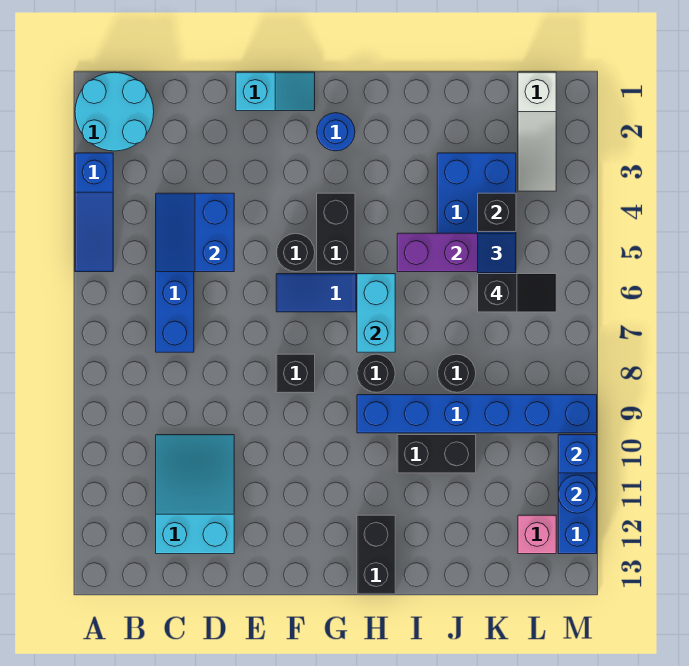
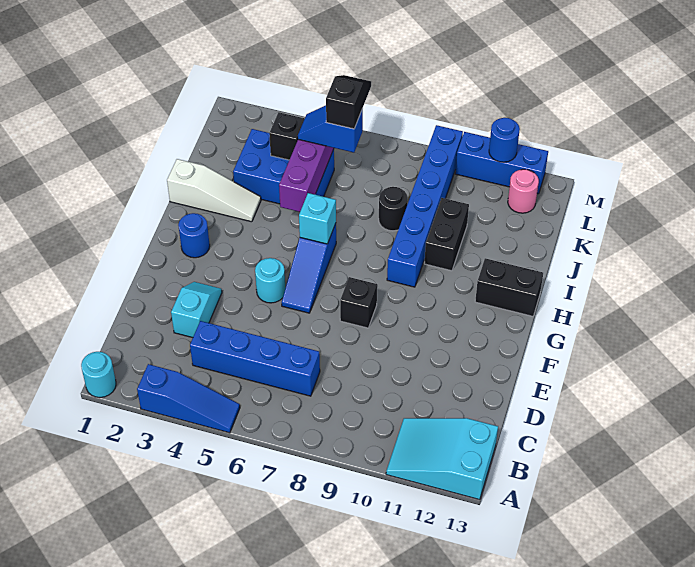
cyan 2x2 round brick [75,72,154,151] -> cyan 1x1 round brick [81,352,116,397]
blue 2x2 slope [156,193,234,272] -> none
cyan 2x3 slope [156,435,234,554] -> cyan 2x3 slope moved to [386,418,498,500]
cyan 1x2 slope [236,72,315,111] -> cyan 1x2 slope moved to [171,282,222,338]
black 1x1 round brick [276,234,315,272] -> cyan 1x1 round brick [255,258,285,303]
black 1x2 brick [317,193,355,272] -> none
cyan 1x2 brick [357,274,395,352] -> cyan 1x1 brick [299,193,336,244]
black 1x1 round brick [357,354,395,393] -> none
white 1x3 slope [518,72,556,191] -> white 1x3 slope moved to [167,159,261,222]
pink 1x1 brick [518,515,556,554] -> pink 1x1 round brick [508,169,539,213]
blue 1x1 brick [558,435,597,473] -> none

